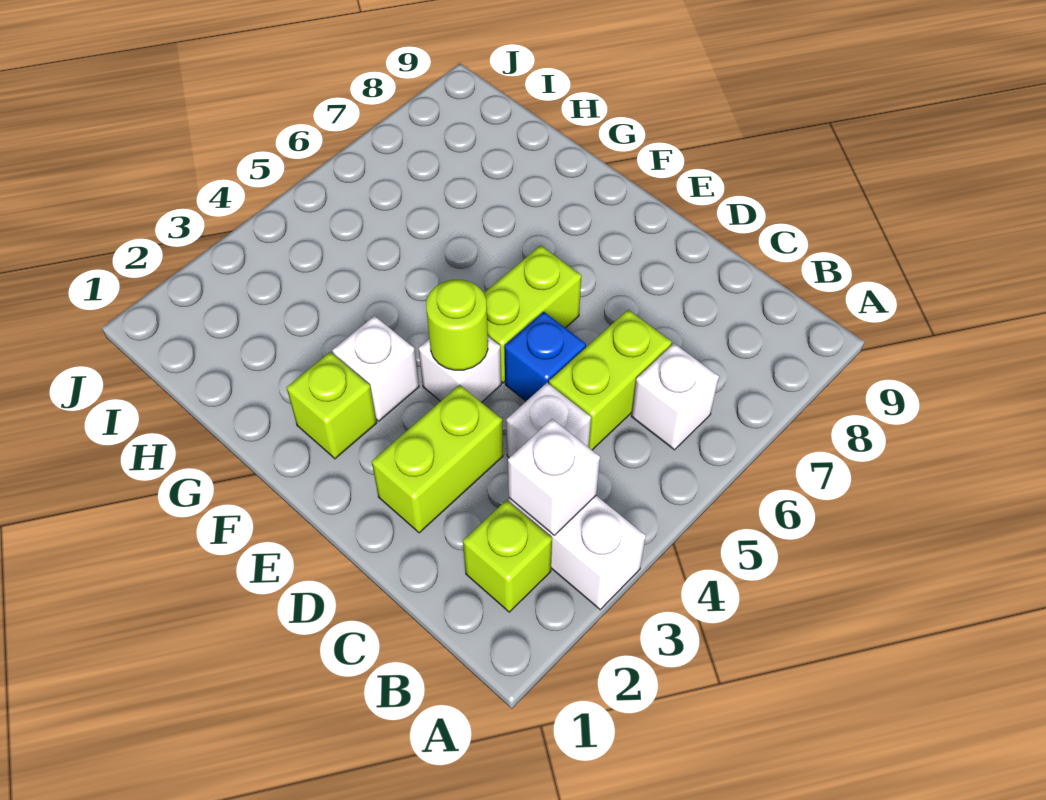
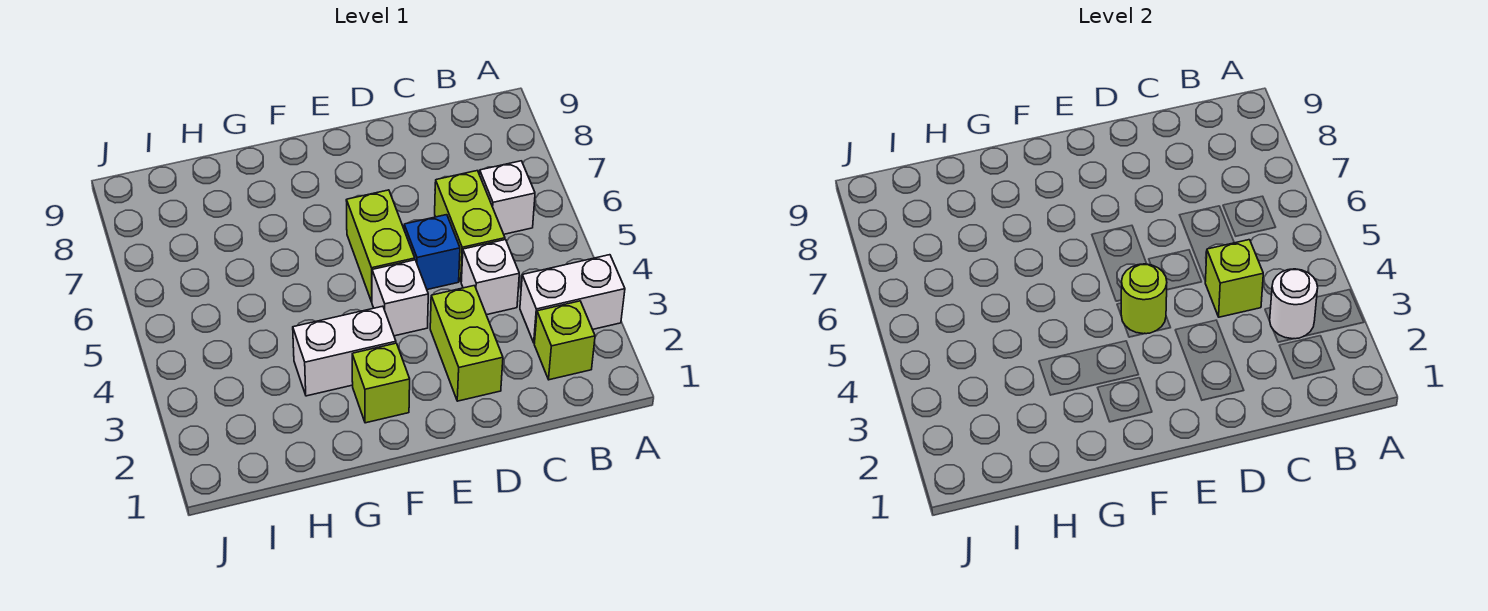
white 1x1 brick [508,419,600,535] -> white 1x1 round brick [1269,269,1318,339]
none -> lime 1x1 brick [1205,240,1263,317]
white 1x1 brick [332,316,419,421] -> white 1x2 brick [293,306,396,396]

